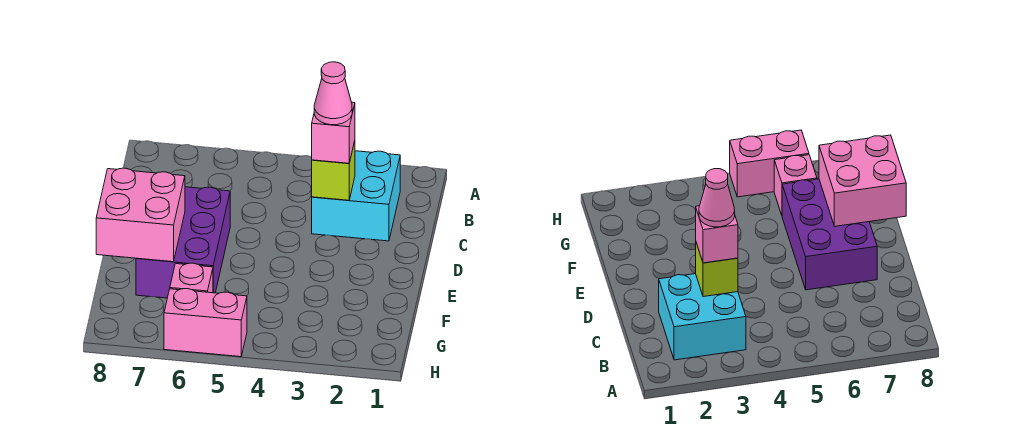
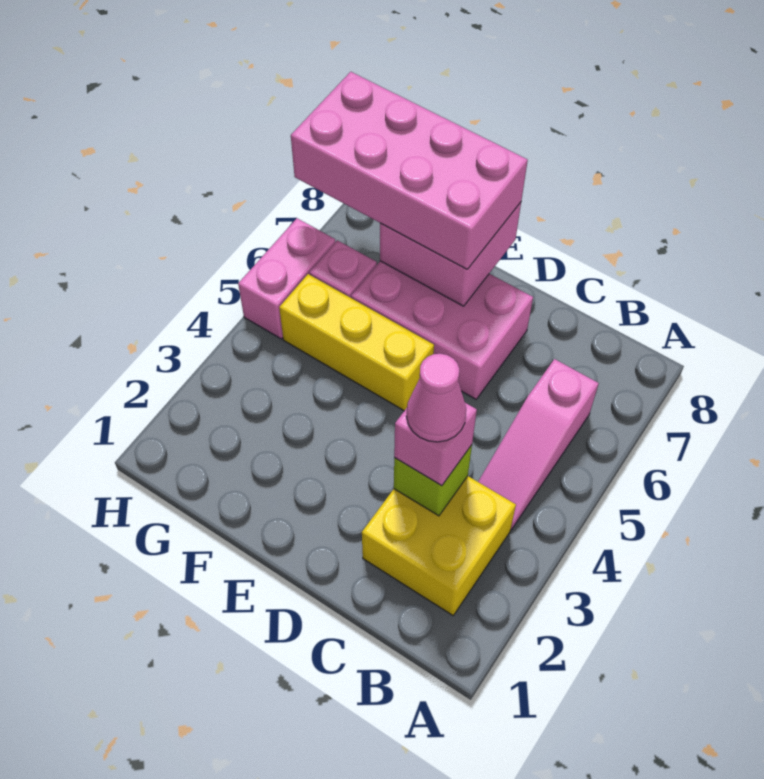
cyan 2x2 brick [312,151,400,241] -> yellow 2x2 brick [362,476,516,615]
none -> pink 1x3 slope [478,359,599,530]
purple 2x3 brick [136,187,230,298] -> pink 2x3 brick [351,261,533,399]
none -> yellow 1x3 brick [279,274,434,411]
none -> pink 2x4 brick [291,72,528,269]

